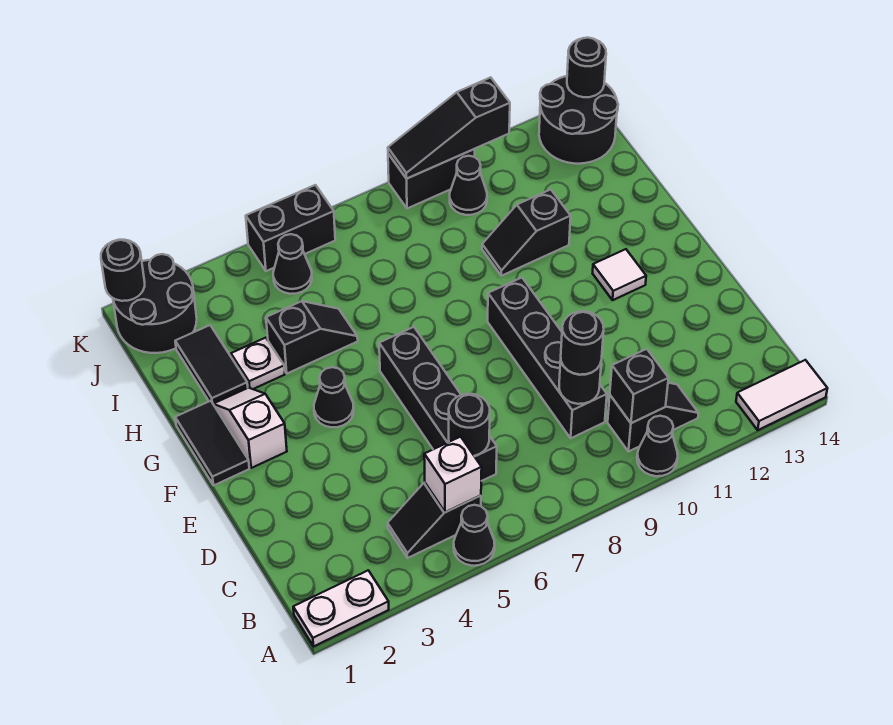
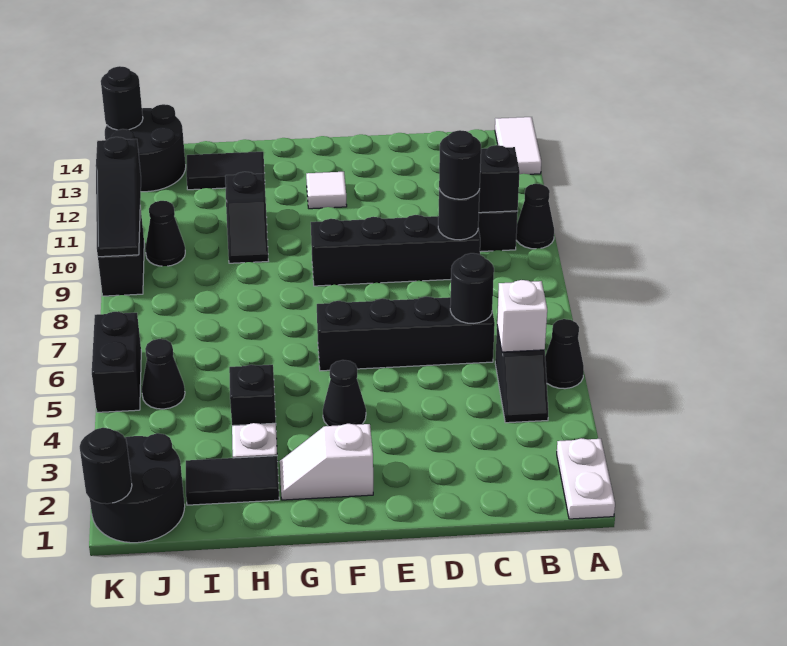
black 1x2 tile [175,401,249,486] -> black 1x2 tile moved to [186,152,265,190]

